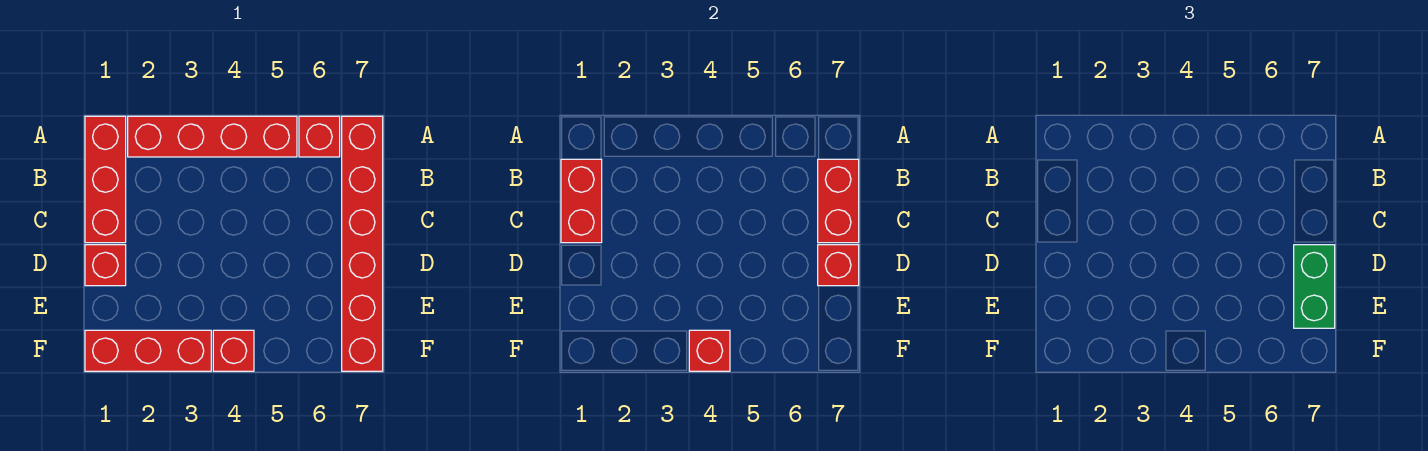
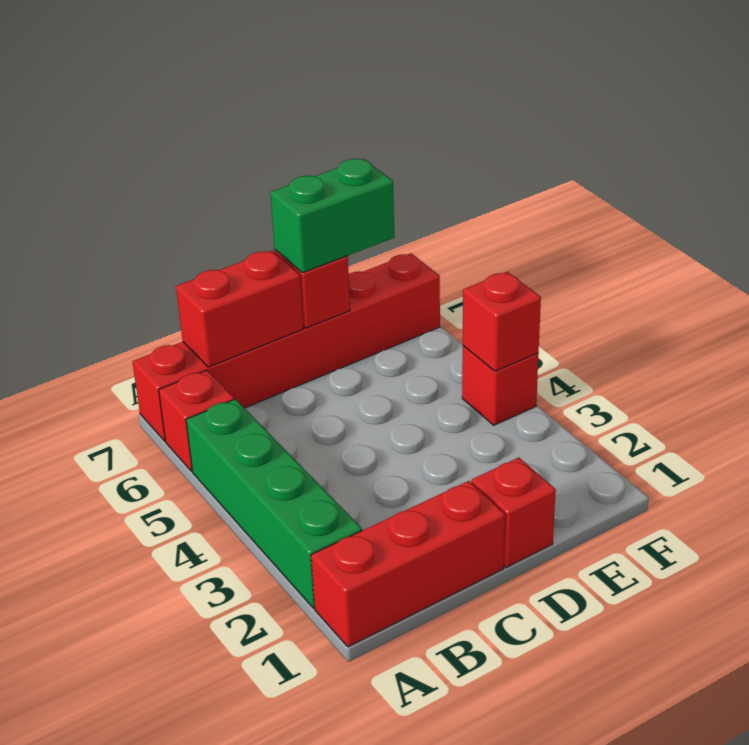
red 1x4 brick [128,116,297,157] -> green 1x4 brick [186,399,362,608]
red 1x2 brick [561,159,602,243] -> none
red 1x3 brick [85,330,211,371] -> none

